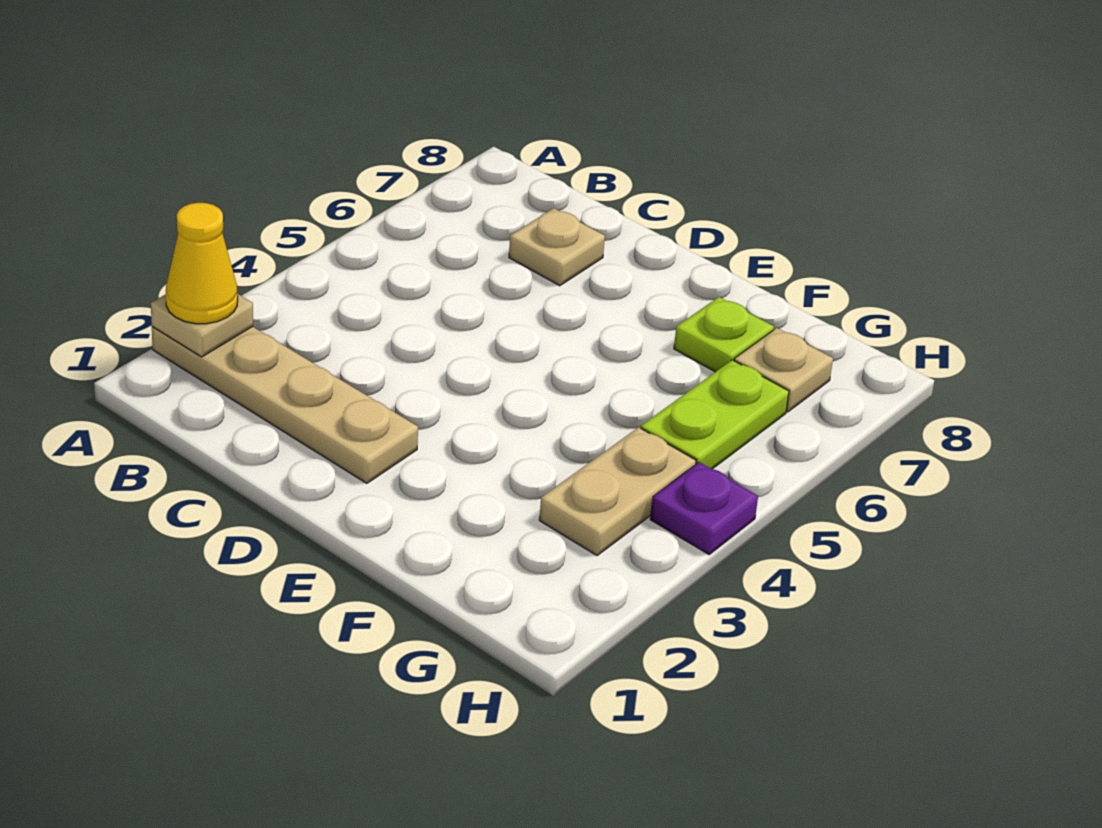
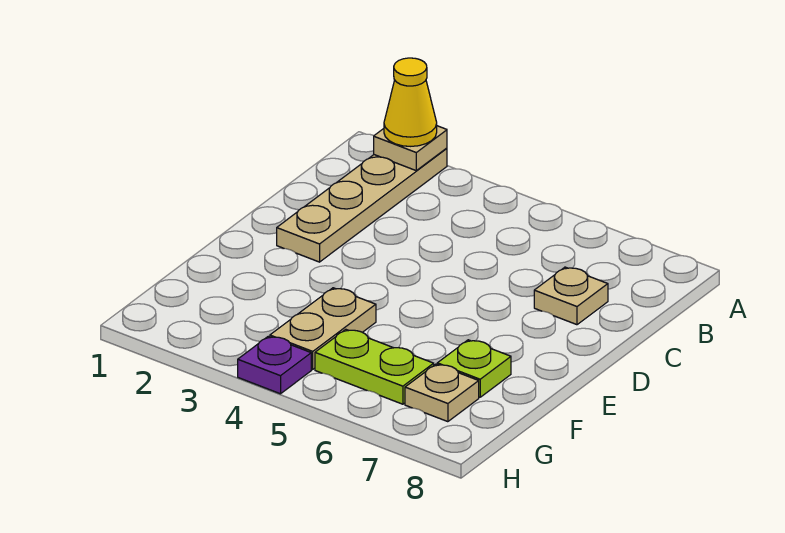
tan 1x2 plate [539,427,696,555] -> tan 1x2 plate turned to [270,288,376,369]

